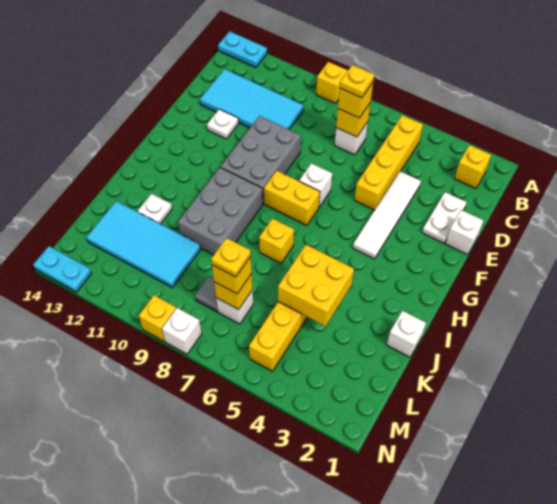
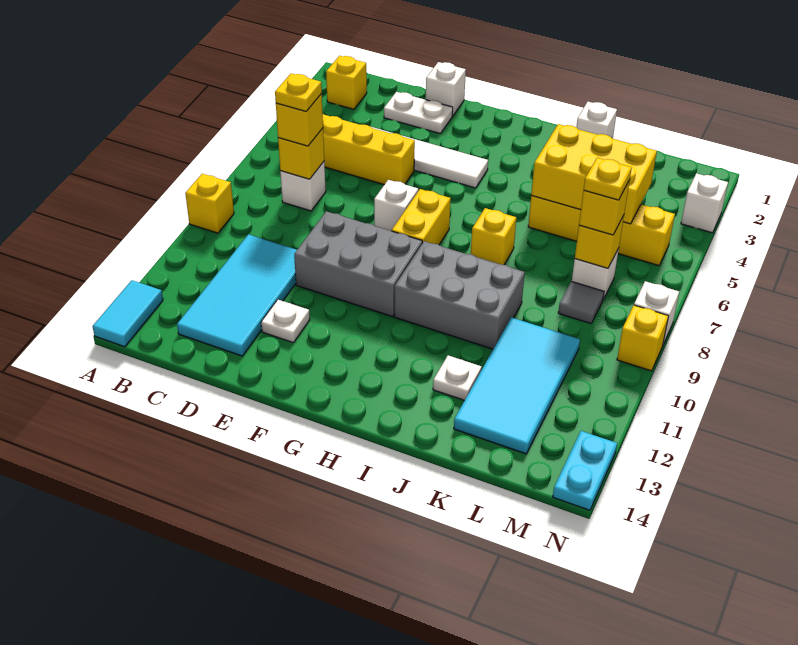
cyan 1x2 plate [218,31,267,68] -> cyan 1x2 tile [92,280,163,347]
yellow 2x2 brick [278,245,354,326] -> yellow 2x3 brick [531,124,657,224]
none -> white 1x1 brick [681,173,728,233]

